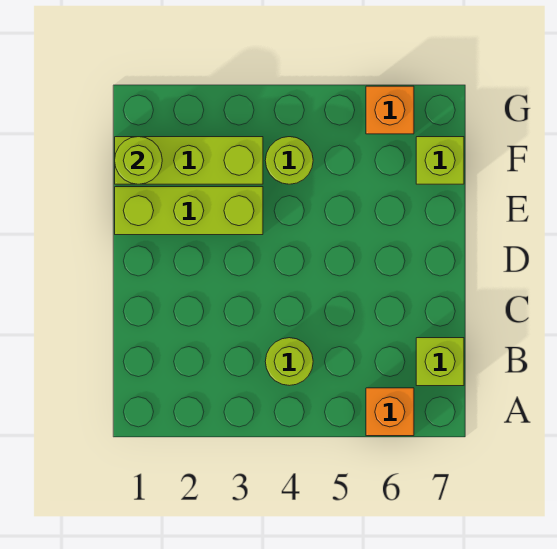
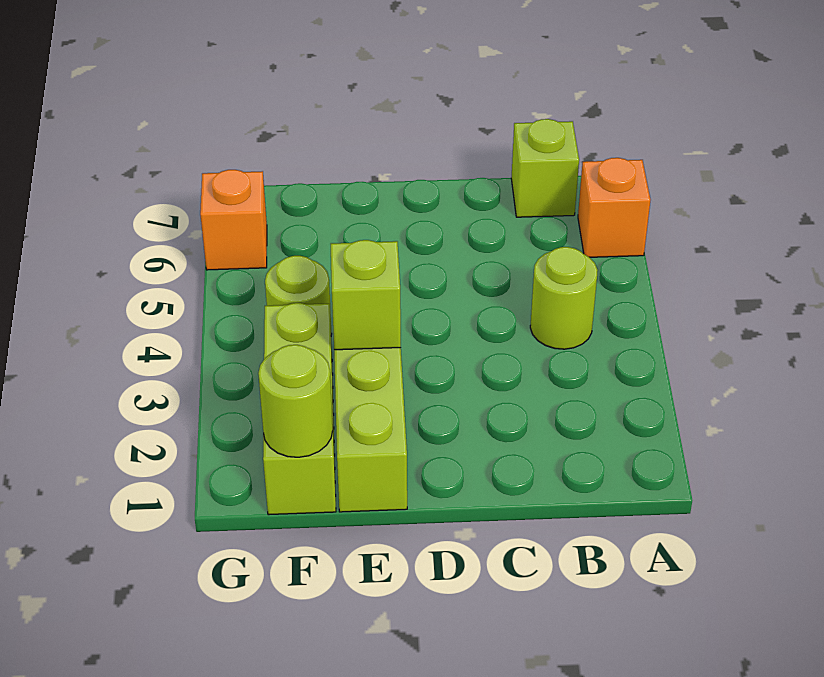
lime 1x1 brick [416,137,464,184] -> lime 1x1 brick moved to [331,240,401,350]

